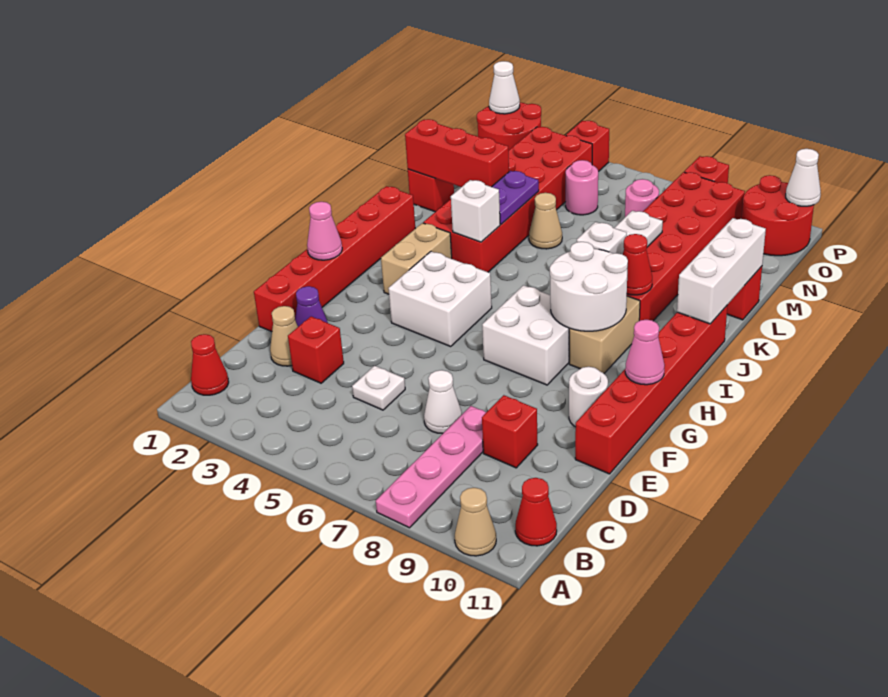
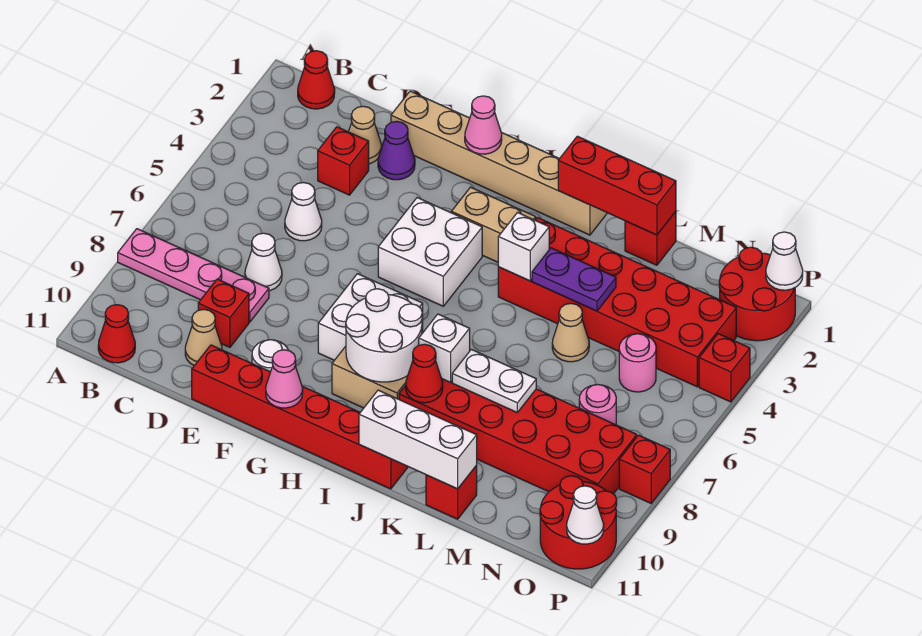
tan 1x1 cone [455,488,496,556] -> tan 1x1 cone moved to [185,309,222,366]
white 1x1 plate [352,366,405,410] -> white 1x1 cone [285,183,322,241]
red 1x6 brick [254,186,415,332] -> tan 1x6 brick [391,91,607,235]
red 1x3 brick [405,119,509,187] -> red 1x3 brick turned to [558,136,676,235]

